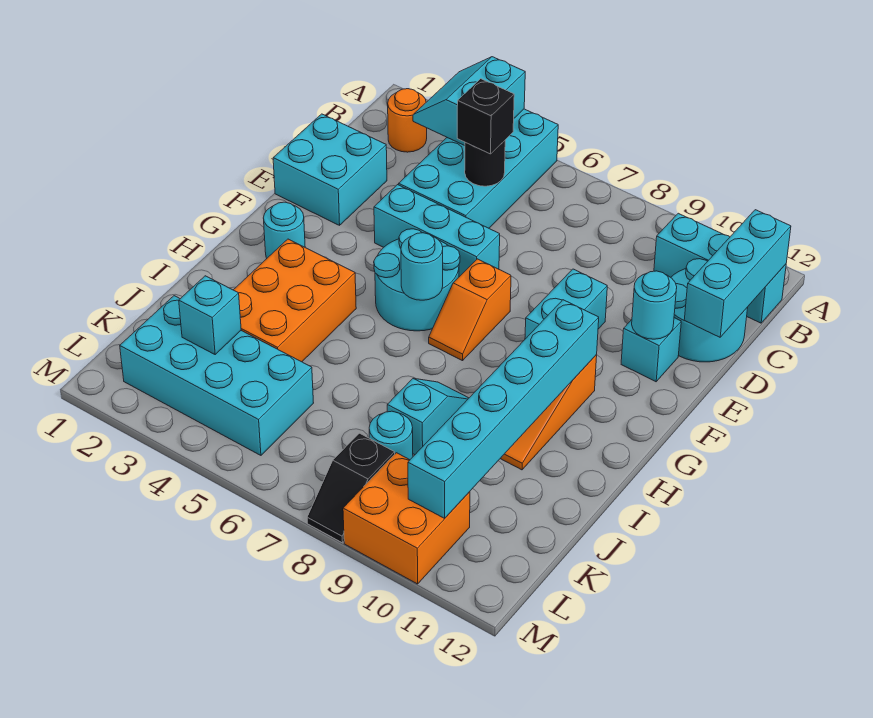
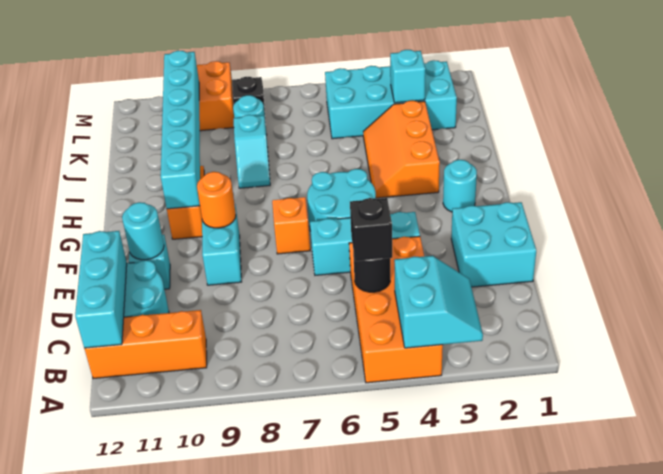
cyan 2x4 brick [399,109,558,228] -> orange 2x4 brick [349,236,443,383]
orange 1x1 round brick [388,89,427,152] -> orange 1x1 round brick moved to [197,172,236,228]
cyan 1x3 brick [654,213,786,323] -> orange 1x3 brick [84,310,207,379]
cyan 1x1 round brick [401,233,443,300] -> none
orange 2x3 brick [234,239,356,362] -> orange 2x3 slope [363,101,440,198]

